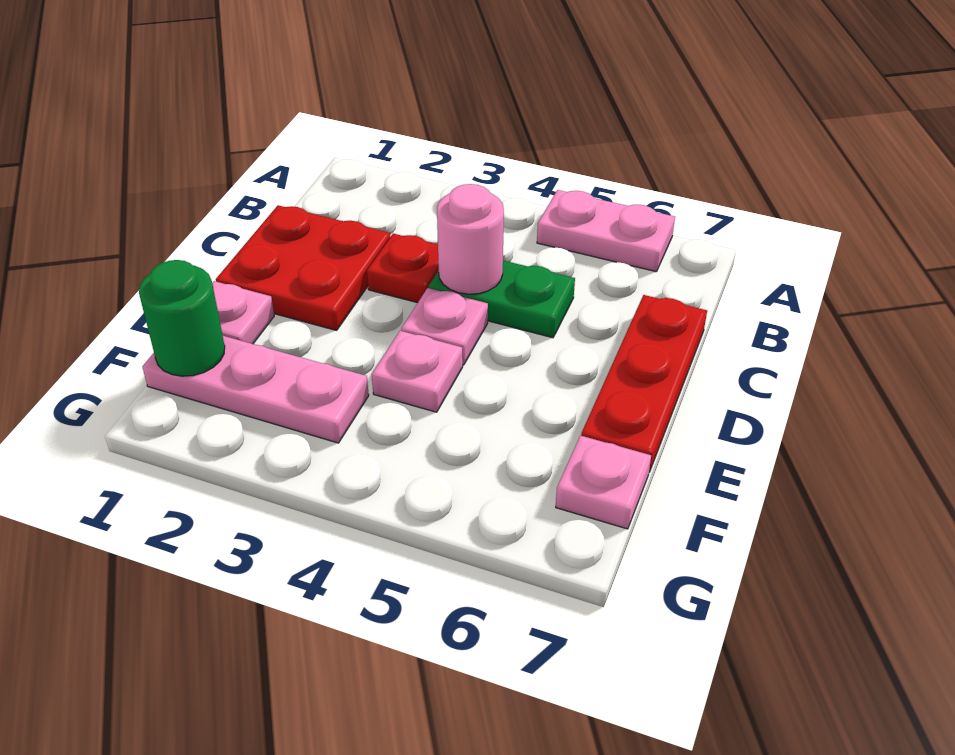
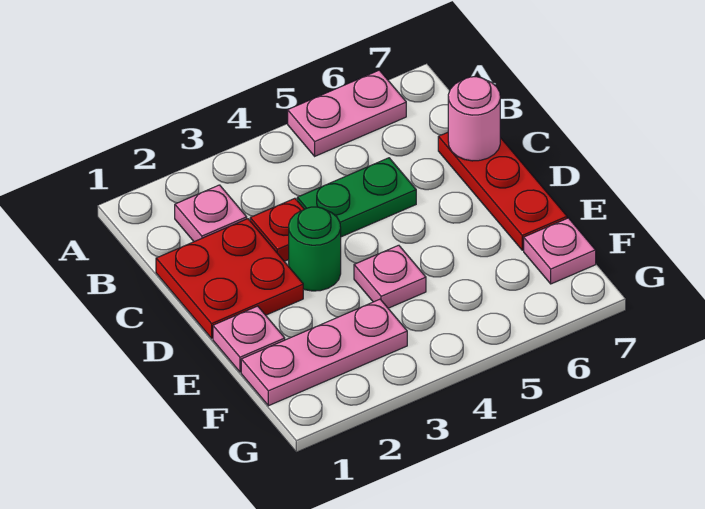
pink 1x1 round brick [437,184,504,294] -> pink 1x1 round brick moved to [448,77,500,161]
pink 1x1 plate [401,288,488,365] -> pink 1x1 plate moved to [175,185,247,242]
green 1x1 round brick [139,260,225,376] -> green 1x1 round brick moved to [289,207,341,291]

